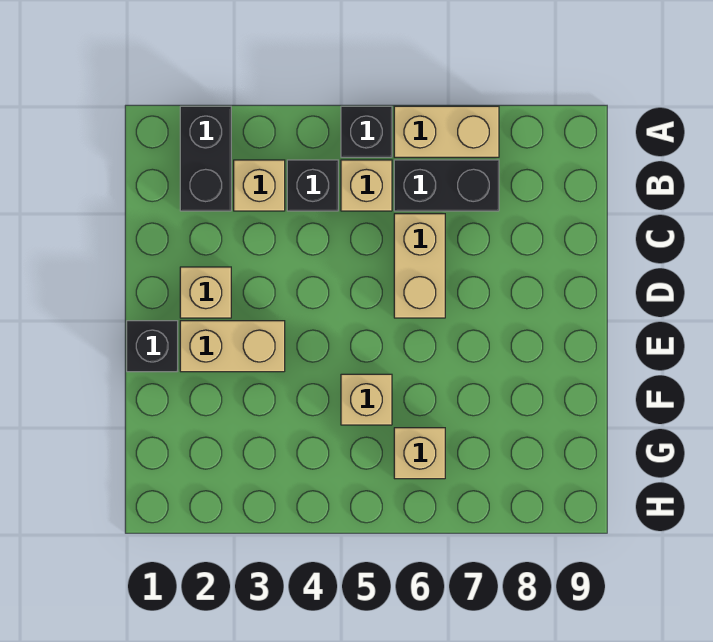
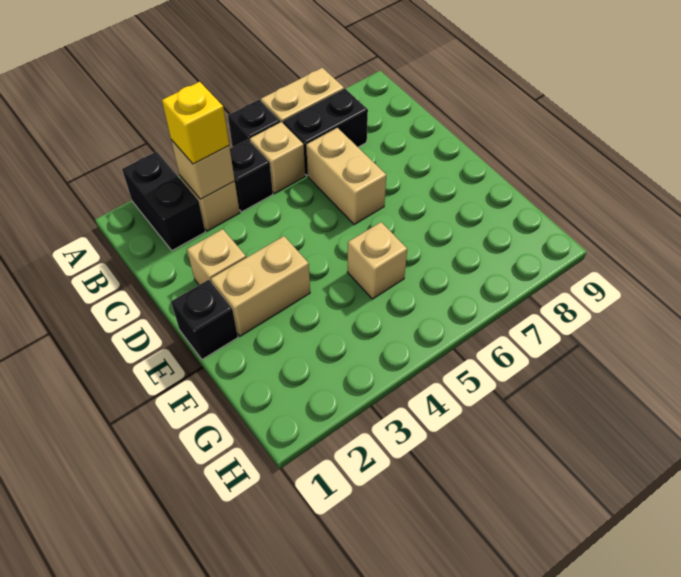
none -> yellow 1x1 brick [162,82,229,164]
tan 1x1 brick [394,428,445,479] -> tan 1x1 brick moved to [171,140,235,199]

